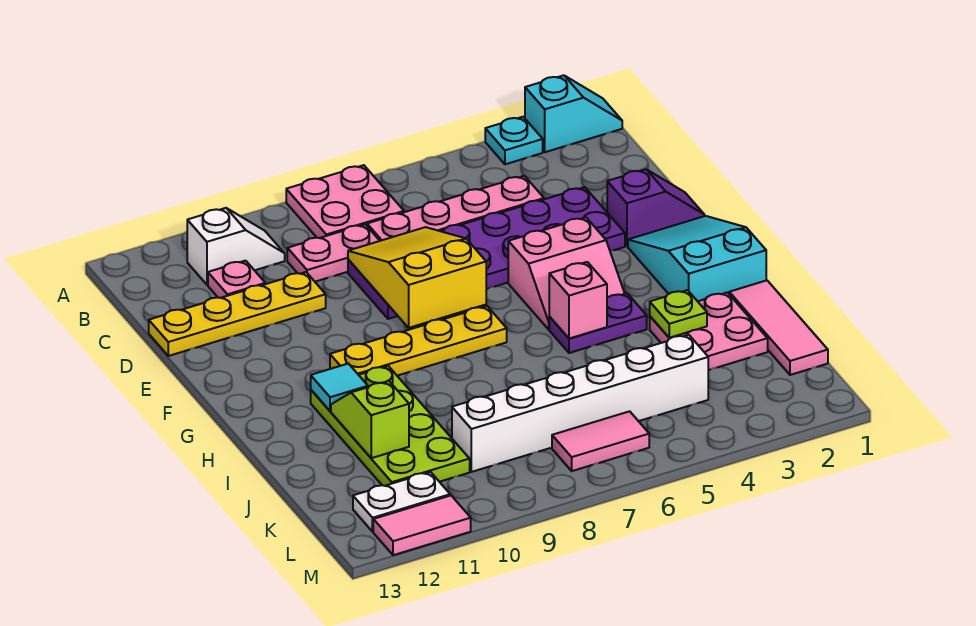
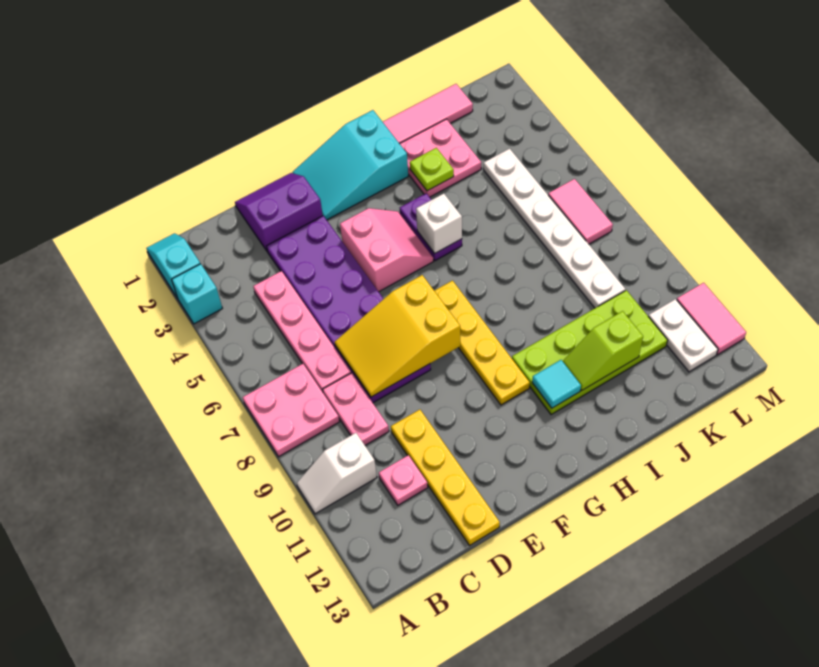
cyan 1x1 plate [485,117,543,164] -> cyan 1x1 brick [172,264,222,324]
white 1x2 slope [187,208,285,285] -> white 1x2 slope turned to [297,433,377,514]
purple 1x2 slope [607,169,705,246] -> purple 2x2 slope [235,173,323,252]
pink 1x1 brick [549,262,607,339] -> white 1x1 brick [416,193,462,253]
white 1x6 brick [452,335,708,472] -> white 1x6 plate [483,149,625,308]

